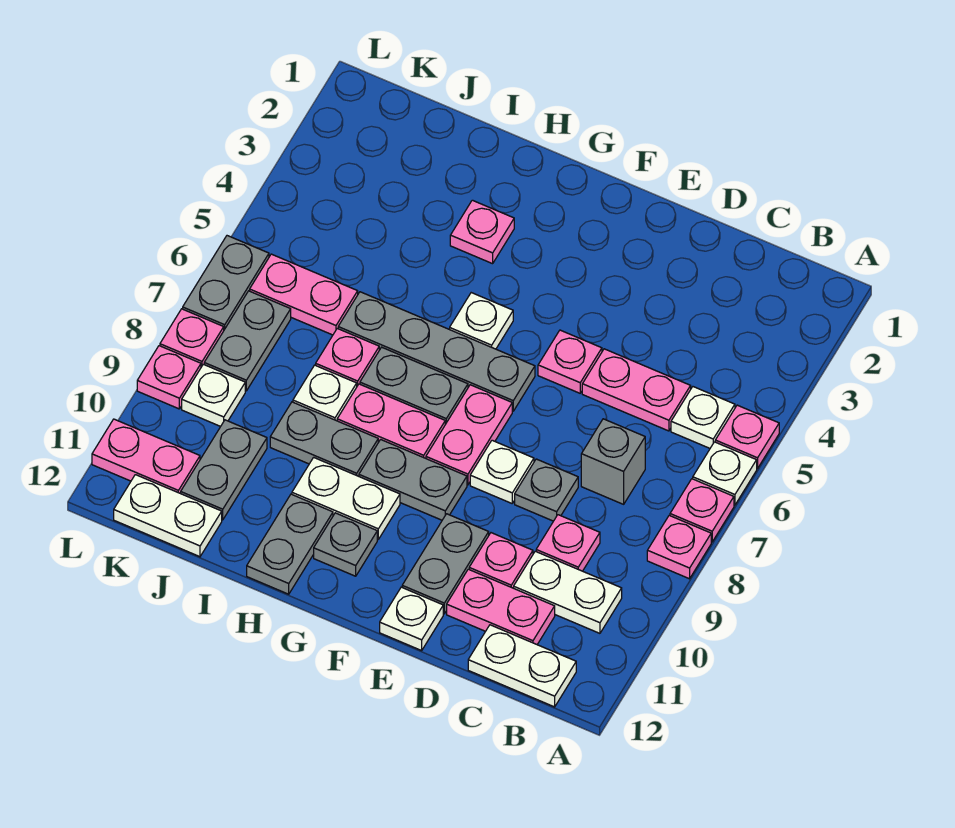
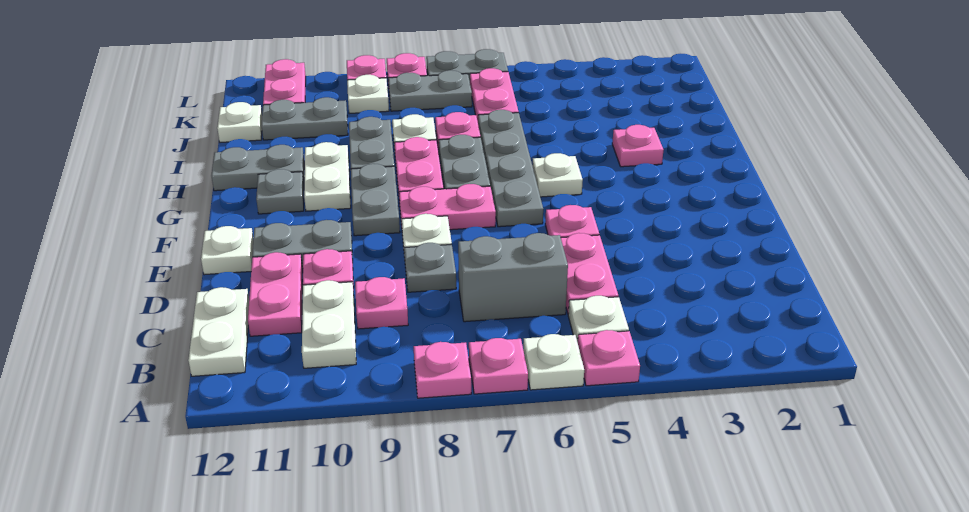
grey 1x1 brick [581,419,645,504] -> grey 1x2 brick [458,233,568,322]
white 1x2 plate [114,475,222,557] -> white 1x1 plate [217,102,262,142]

